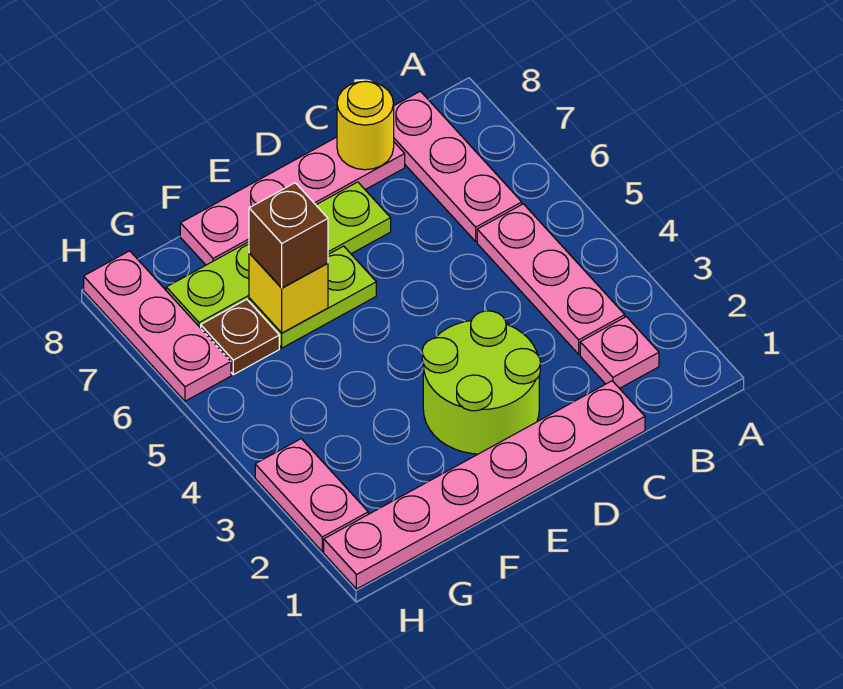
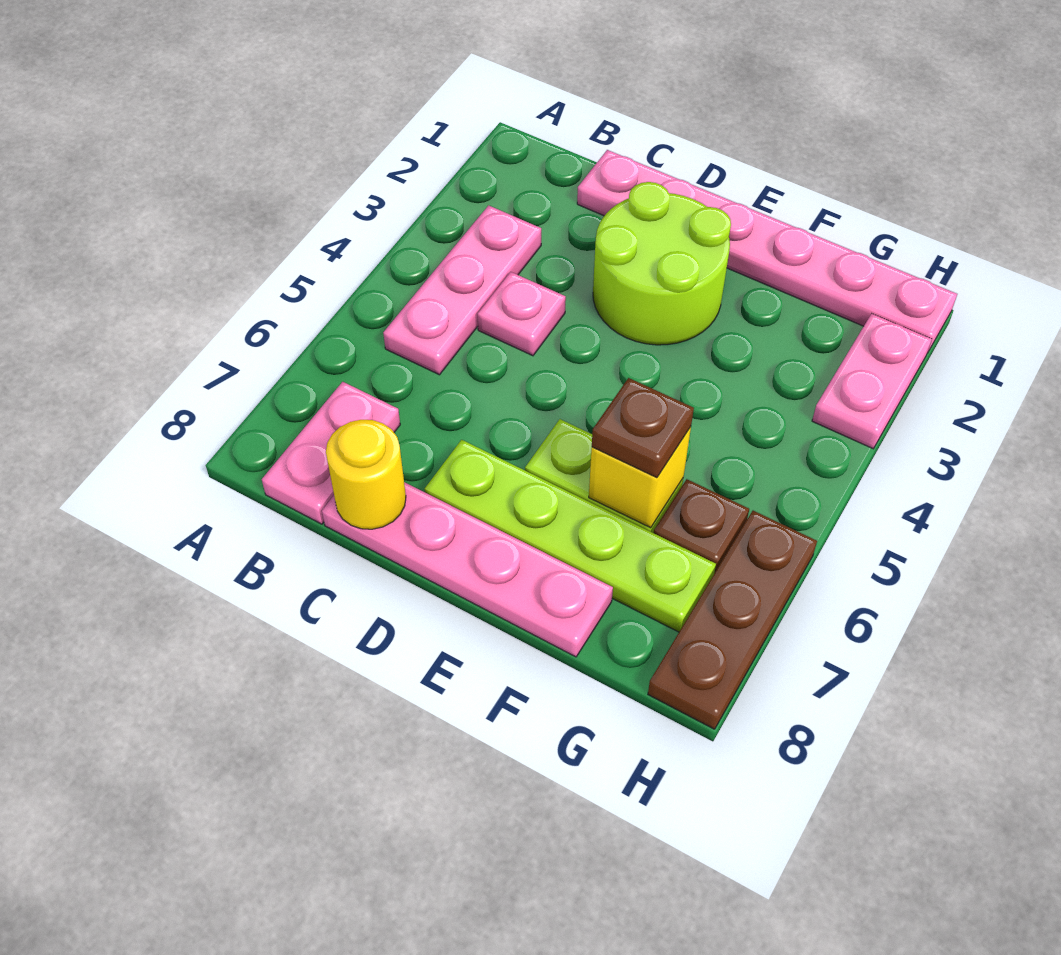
pink 1x1 plate [580,317,659,388] -> pink 1x1 plate moved to [477,272,566,356]
pink 1x3 plate [394,91,522,241] -> pink 1x2 plate [262,382,400,524]
brown 1x1 brick [249,183,328,288] -> brown 1x1 plate [592,378,694,478]
pink 1x3 plate [84,251,231,401] -> brown 1x3 plate [648,511,817,729]

